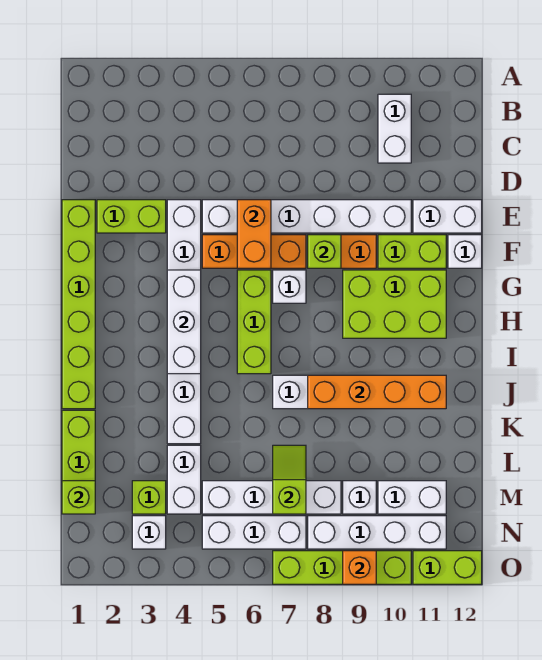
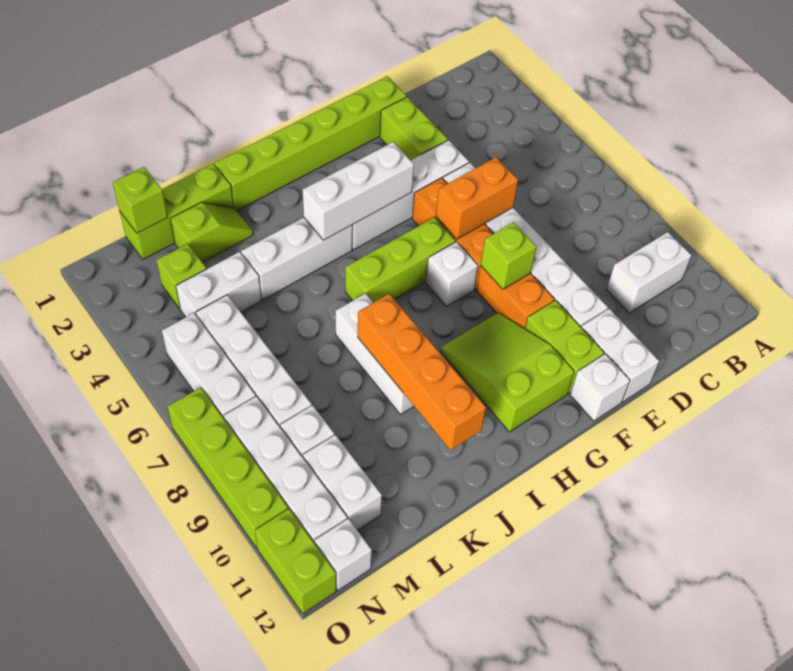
lime 2x3 brick [343,270,446,338] -> lime 2x3 slope [440,312,574,432]
lime 1x2 slope [273,445,306,514] -> lime 1x2 slope moved to [170,202,253,262]
white 1x1 brick [132,516,166,549] -> white 1x1 brick moved to [315,519,372,590]
orange 1x1 brick [343,551,376,584] -> none

